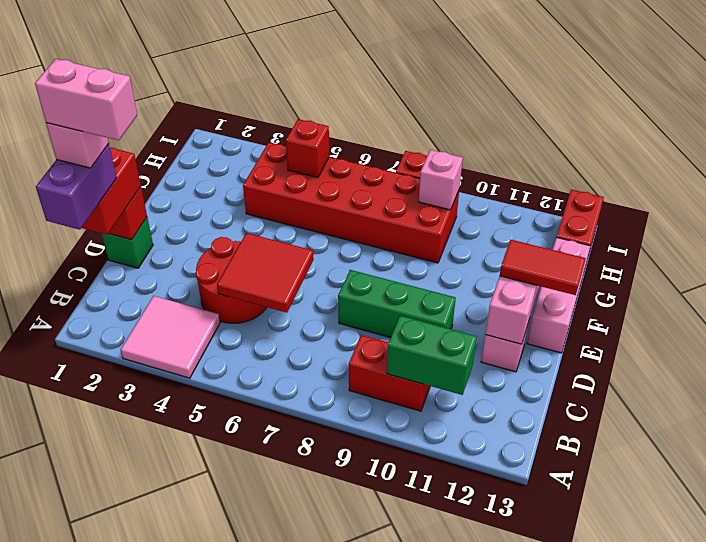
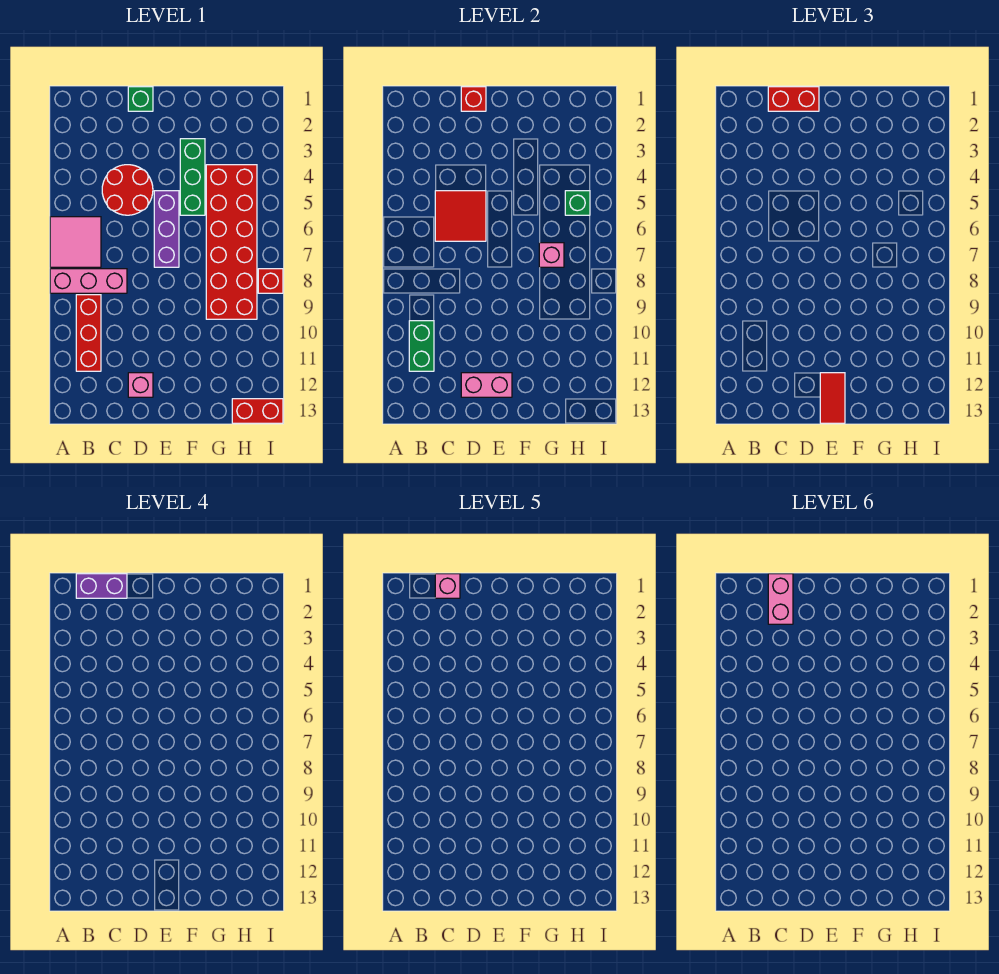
pink 2x2 tile [121,296,220,378] -> pink 2x2 tile moved to [50,217,101,267]
red 1x2 brick [349,335,430,411] -> red 1x3 brick [76,295,101,371]
green 1x3 brick [338,270,456,338] -> green 1x3 brick moved to [180,139,205,215]
none -> purple 1x3 brick [154,191,179,267]
pink 1x3 brick [527,237,590,353] -> pink 1x3 brick moved to [50,269,127,293]
red 1x1 brick [286,119,329,178] -> green 1x1 brick [565,191,590,215]
pink 1x1 brick [419,150,463,210] -> pink 1x1 brick moved to [539,243,564,267]

